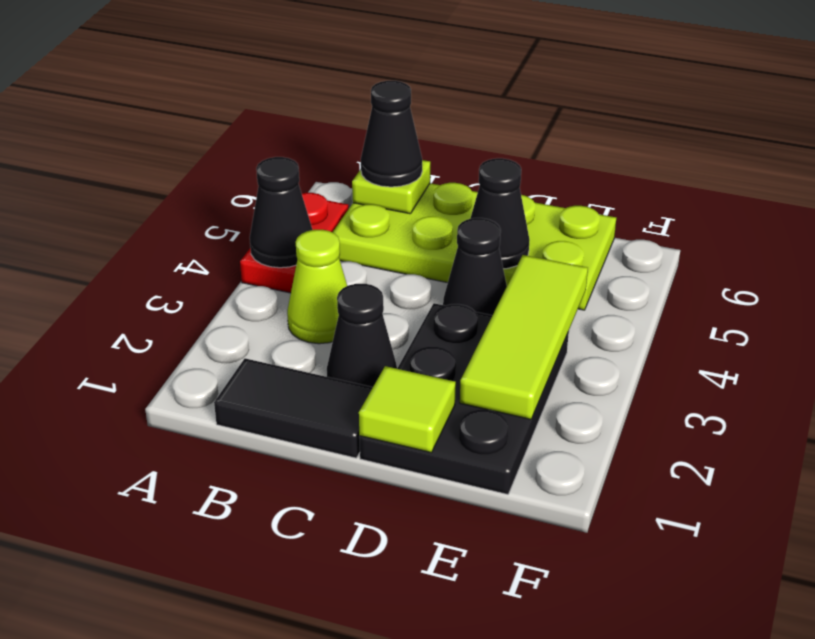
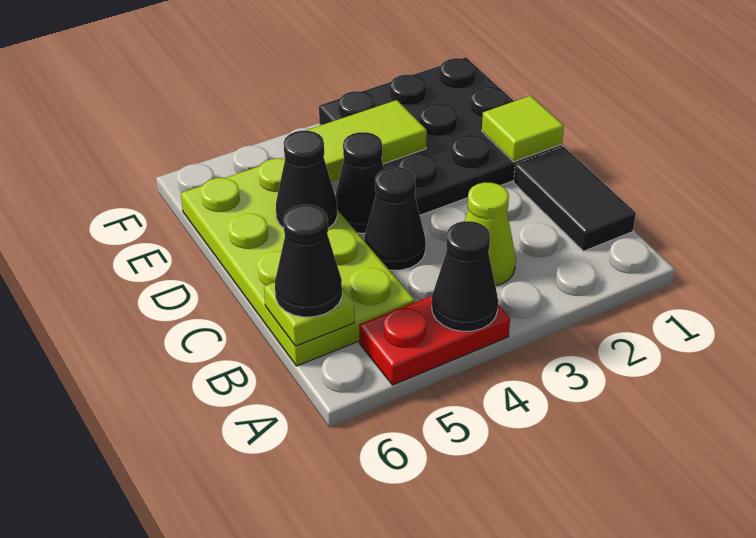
black 1x1 cone [327,284,397,387] -> black 1x1 cone moved to [364,167,426,270]
black 2x3 plate [359,303,569,494] -> black 3x3 plate [319,57,562,215]
lime 1x3 tile [460,255,588,419] -> lime 1x2 tile [306,100,427,182]

